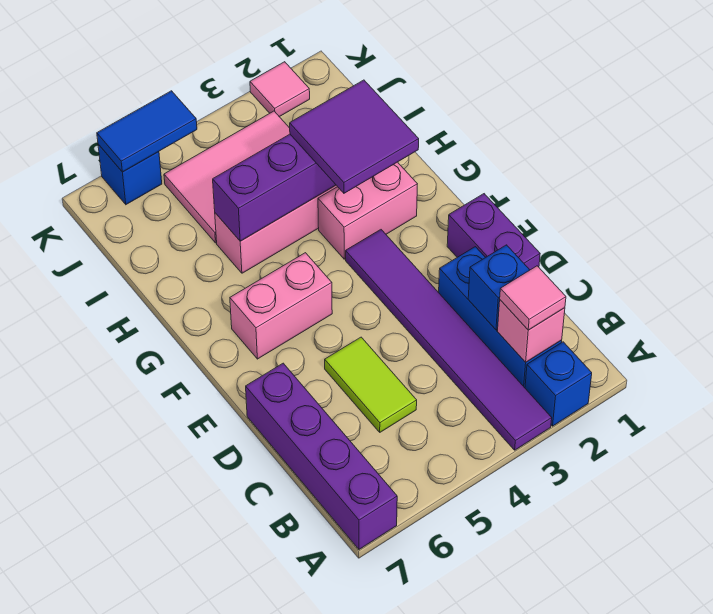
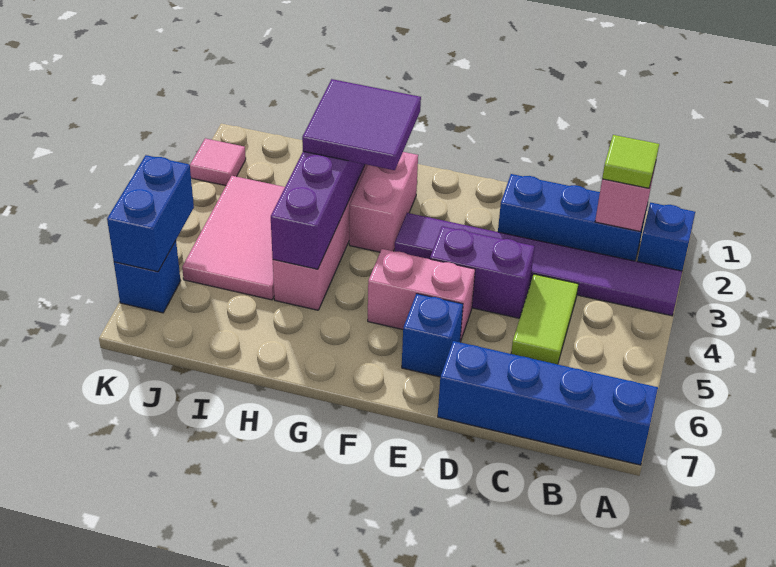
purple 1x4 brick [246,363,397,549] -> blue 1x4 brick [438,341,658,465]
pink 1x1 tile [500,266,566,330] -> lime 1x1 tile [602,135,659,188]
blue 1x1 brick [468,245,529,330] -> blue 1x1 brick moved to [402,294,463,377]
lime 1x2 tile [325,337,417,432] -> lime 1x2 tile turned to [511,274,578,364]
purple 1x2 brick [447,194,540,270] -> purple 1x2 brick moved to [430,226,535,318]
pink 1x2 brick [230,253,332,359] -> pink 1x2 brick turned to [368,249,475,342]
blue 1x2 tile [97,91,197,172] -> blue 1x2 brick [107,155,194,272]

